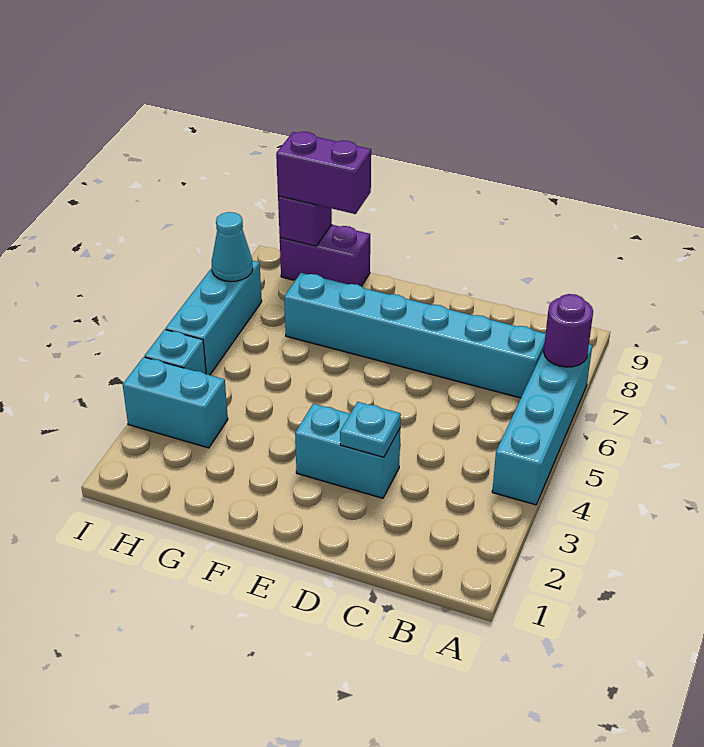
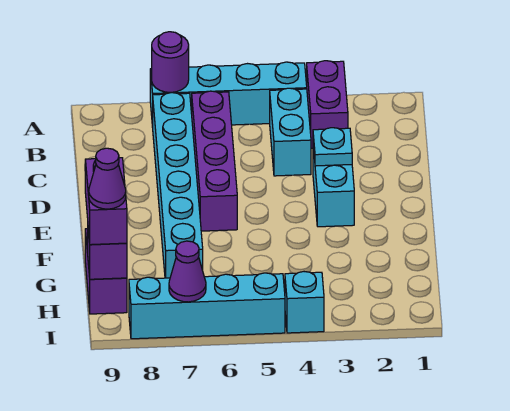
none -> purple 1x2 brick [307,61,348,148]
none -> purple 1x4 brick [192,91,237,231]
cyan 1x2 brick [123,357,228,448] -> cyan 1x2 brick moved to [270,88,311,176]
none -> purple 1x1 cone [89,148,126,209]
cyan 1x3 brick [166,261,262,375] -> cyan 1x4 brick [129,273,285,339]
cyan 1x1 cone [212,212,253,282] -> purple 1x1 cone [169,241,206,302]

